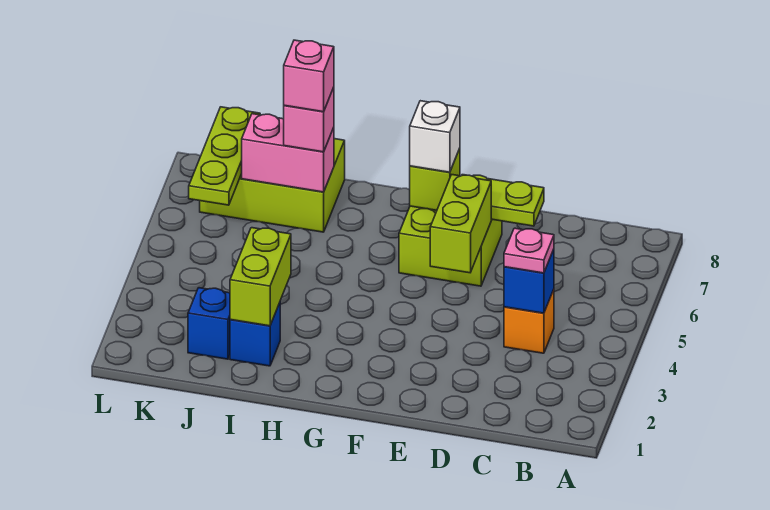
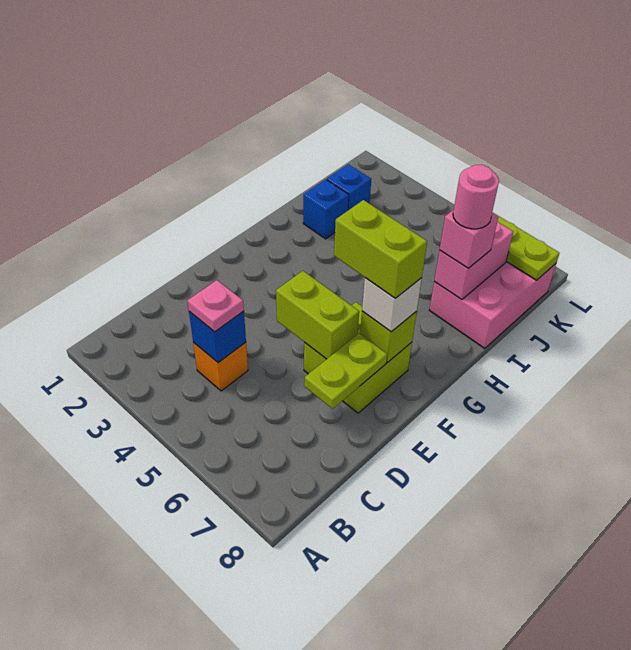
lime 1x2 brick [230,228,291,326] -> lime 1x2 brick moved to [334,200,427,298]
lime 2x3 brick [200,139,345,232] -> pink 2x3 brick [430,262,556,348]
pink 1x1 brick [284,40,334,112] -> pink 1x1 round brick [453,165,499,229]

